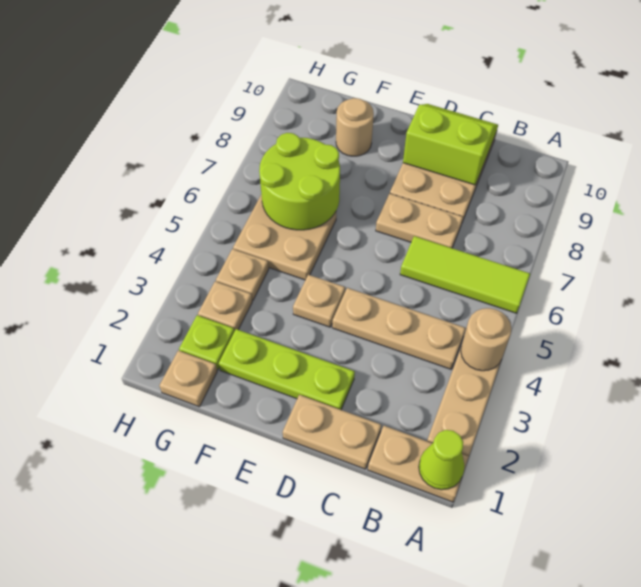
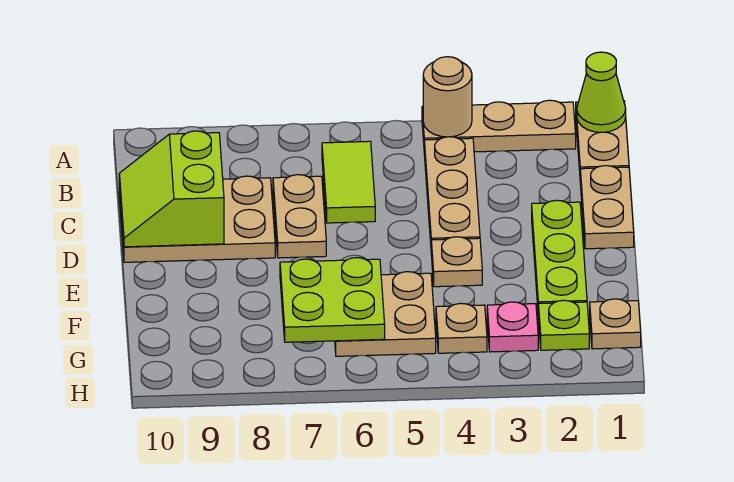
lime 1x3 tile [400,236,530,313] -> lime 1x2 tile [322,141,375,223]
lime 2x2 round brick [259,133,340,230] -> lime 2x2 plate [280,258,385,342]
tan 1x1 round brick [336,98,374,156] -> none
tan 1x1 plate [198,281,252,331] -> pink 1x1 plate [487,302,538,352]

